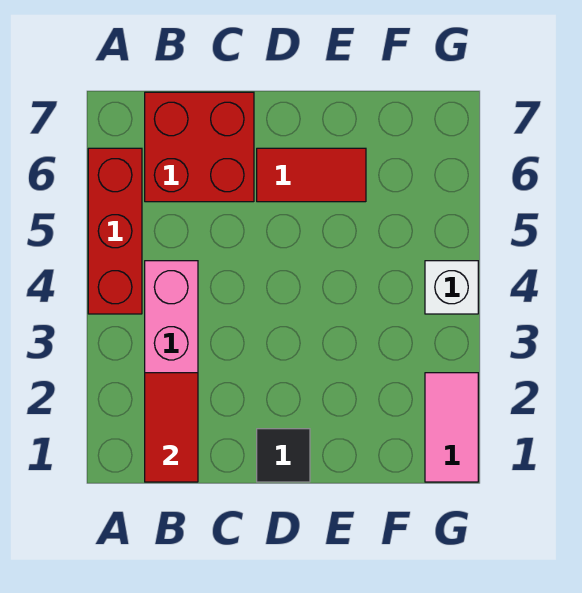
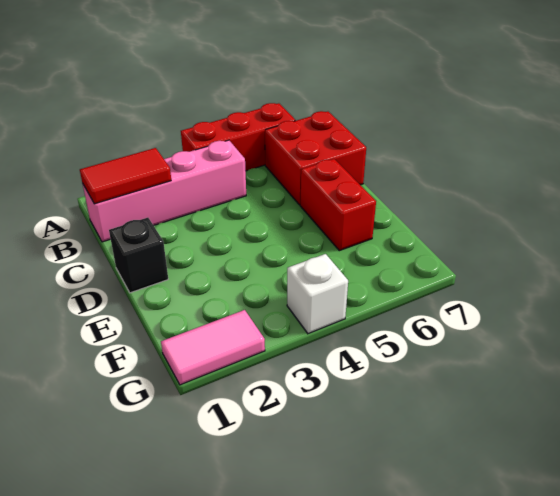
black 1x1 tile [257,429,310,482] -> black 1x1 brick [109,218,168,293]
red 1x2 tile [257,148,366,202] -> red 1x2 brick [300,159,376,251]

